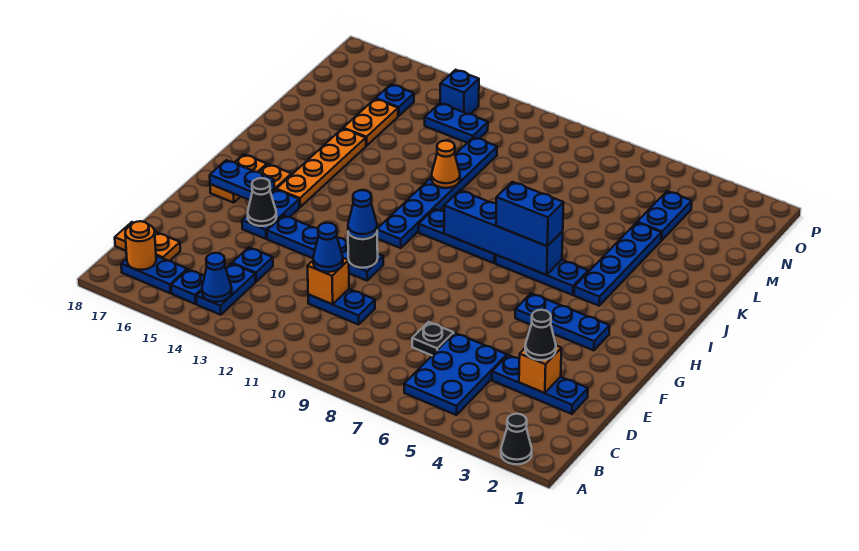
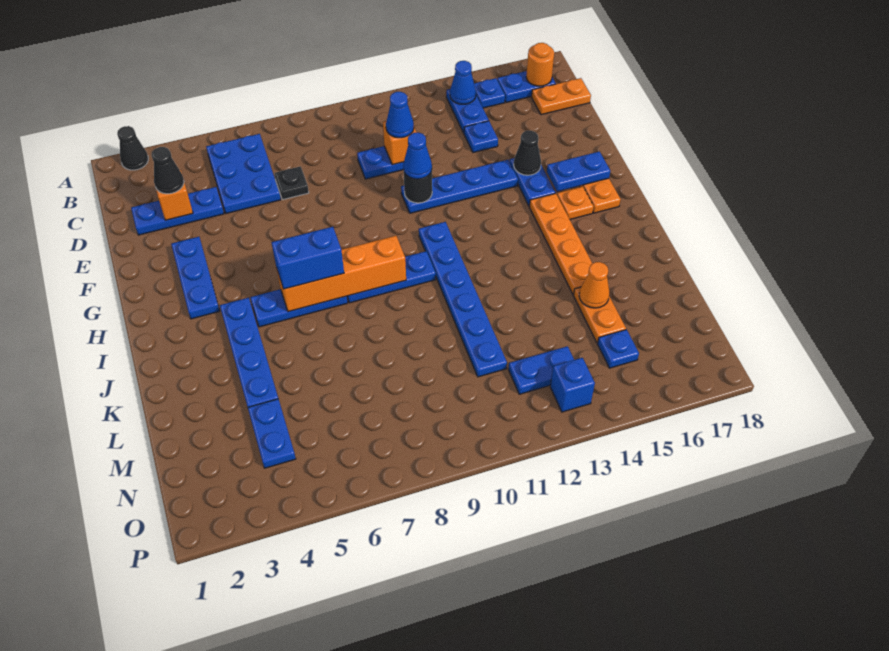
blue 1x3 plate [515,293,610,350] -> blue 1x3 plate turned to [171,237,220,319]
blue 1x4 brick [444,190,563,275] -> orange 1x4 brick [277,236,406,312]
orange 1x1 cone [432,141,460,188] -> orange 1x1 cone moved to [579,262,610,308]

